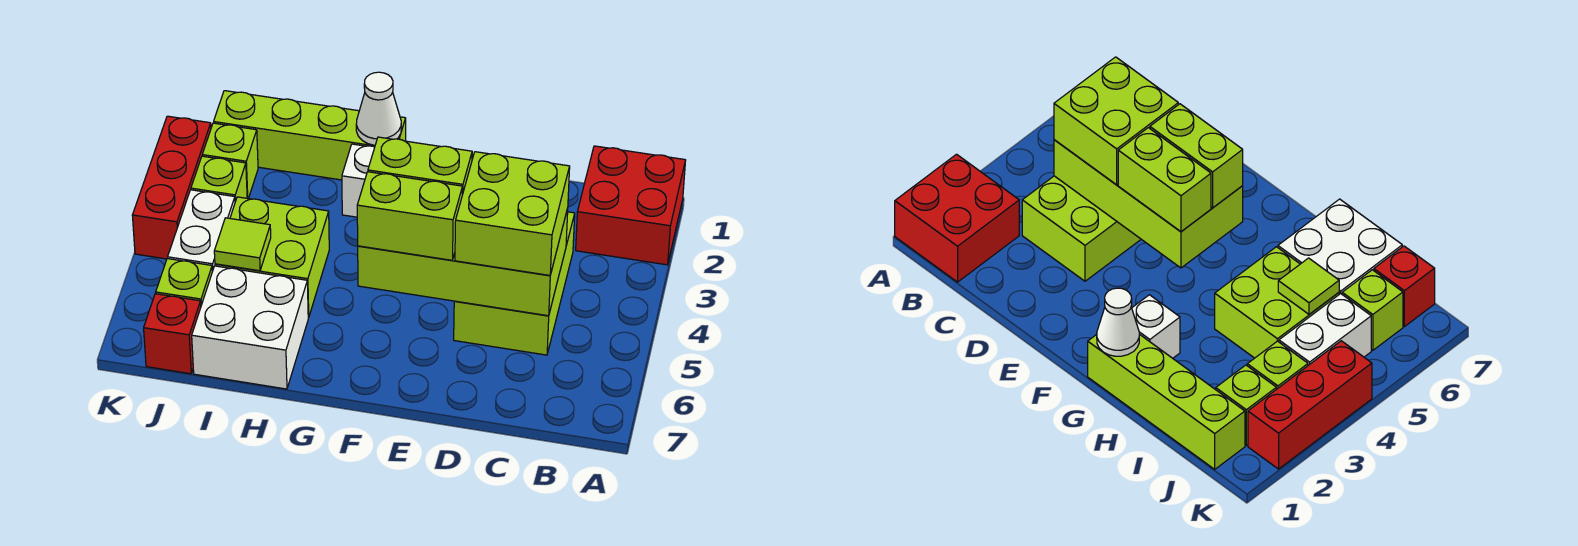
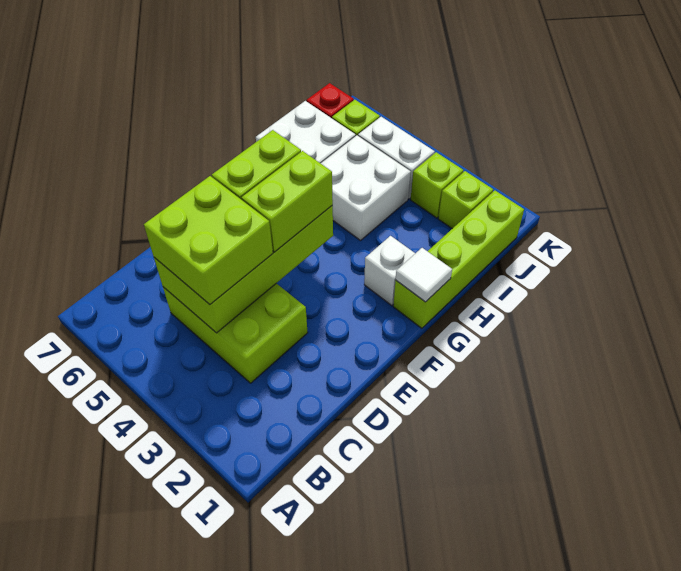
red 2x2 brick [576,146,686,265] -> none
white 1x1 cone [356,72,401,145] -> white 1x1 tile [396,248,452,302]
lime 2x2 brick [215,197,329,317] -> white 2x2 brick [321,136,411,240]
lime 1x1 tile [214,218,271,271] -> none
red 1x3 brick [132,116,211,259] -> none

